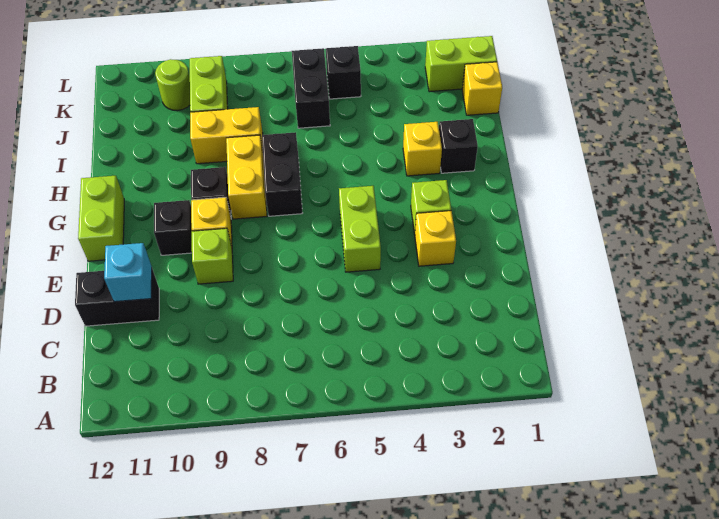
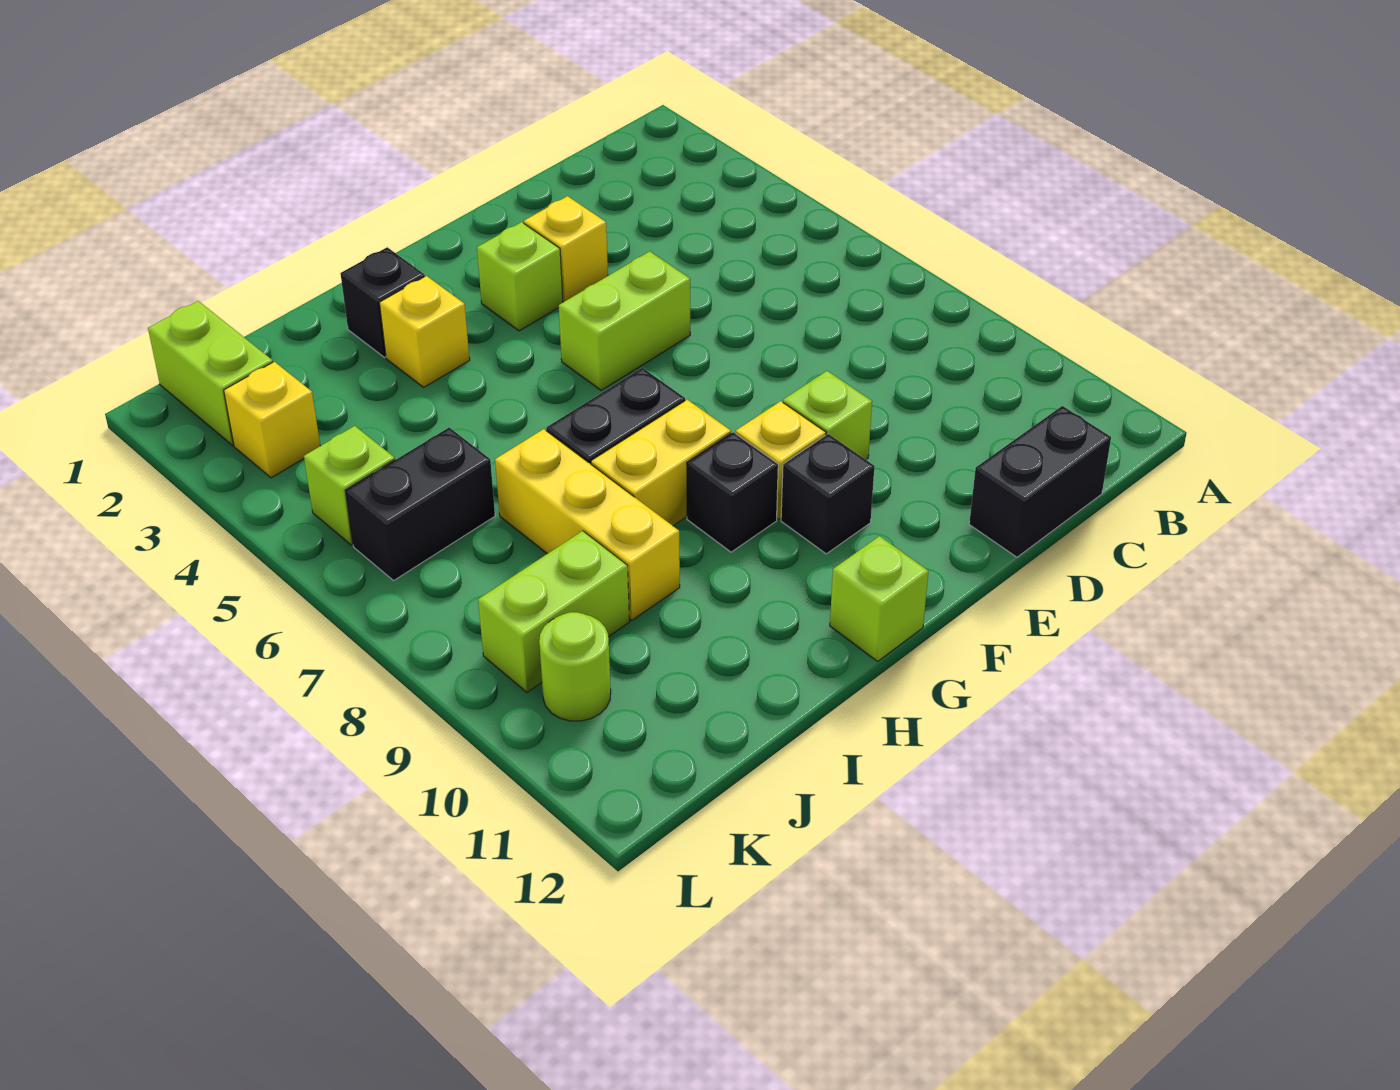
black 1x2 brick [75,269,159,326] -> black 1x2 brick turned to [969,406,1111,557]
cyan 1x1 brick [104,243,152,302] -> none
lime 1x2 brick [78,176,124,261] -> lime 1x1 brick [830,536,928,661]
yellow 1x2 brick [190,107,263,164] -> yellow 1x3 brick [495,429,680,620]
yellow 1x1 brick [462,62,502,115] -> yellow 1x1 brick moved to [224,362,320,478]
black 1x1 brick [326,46,361,99] -> lime 1x1 brick [304,426,395,545]

